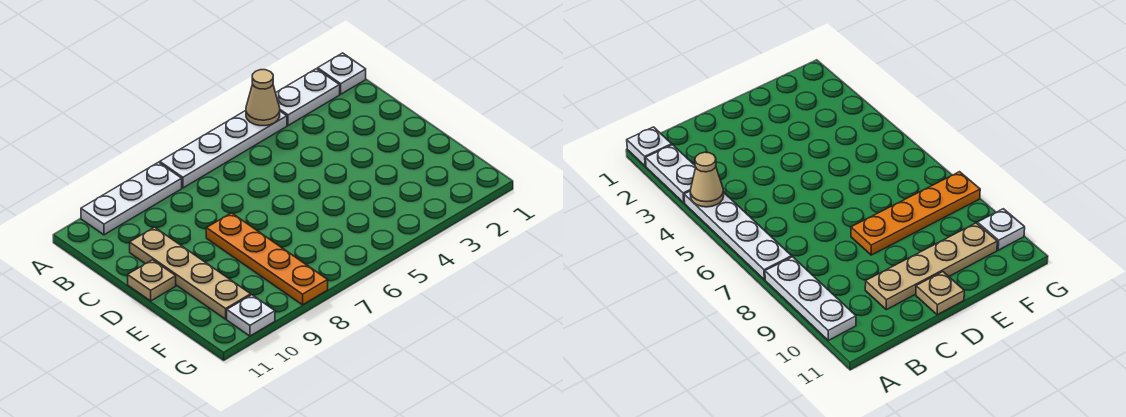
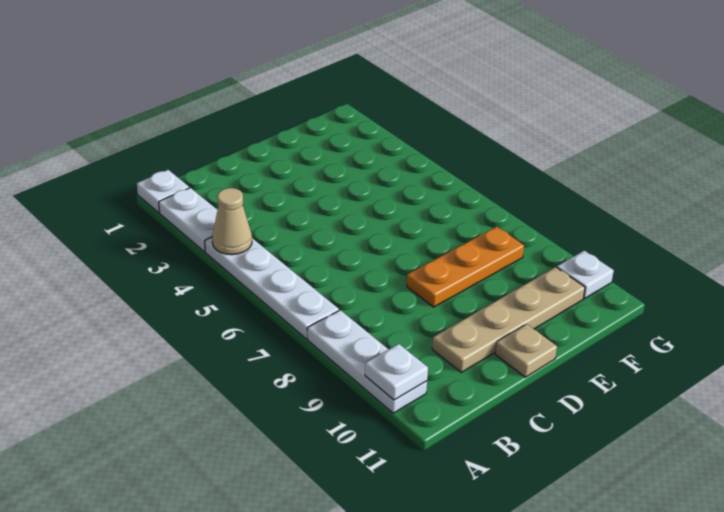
none -> white 1x1 plate [365,344,428,400]
orange 1x4 plate [206,213,328,305] -> orange 1x3 plate [407,227,524,307]

